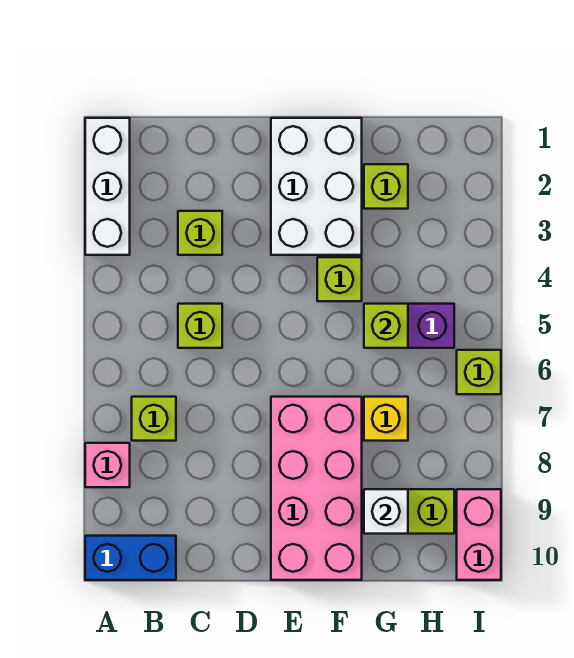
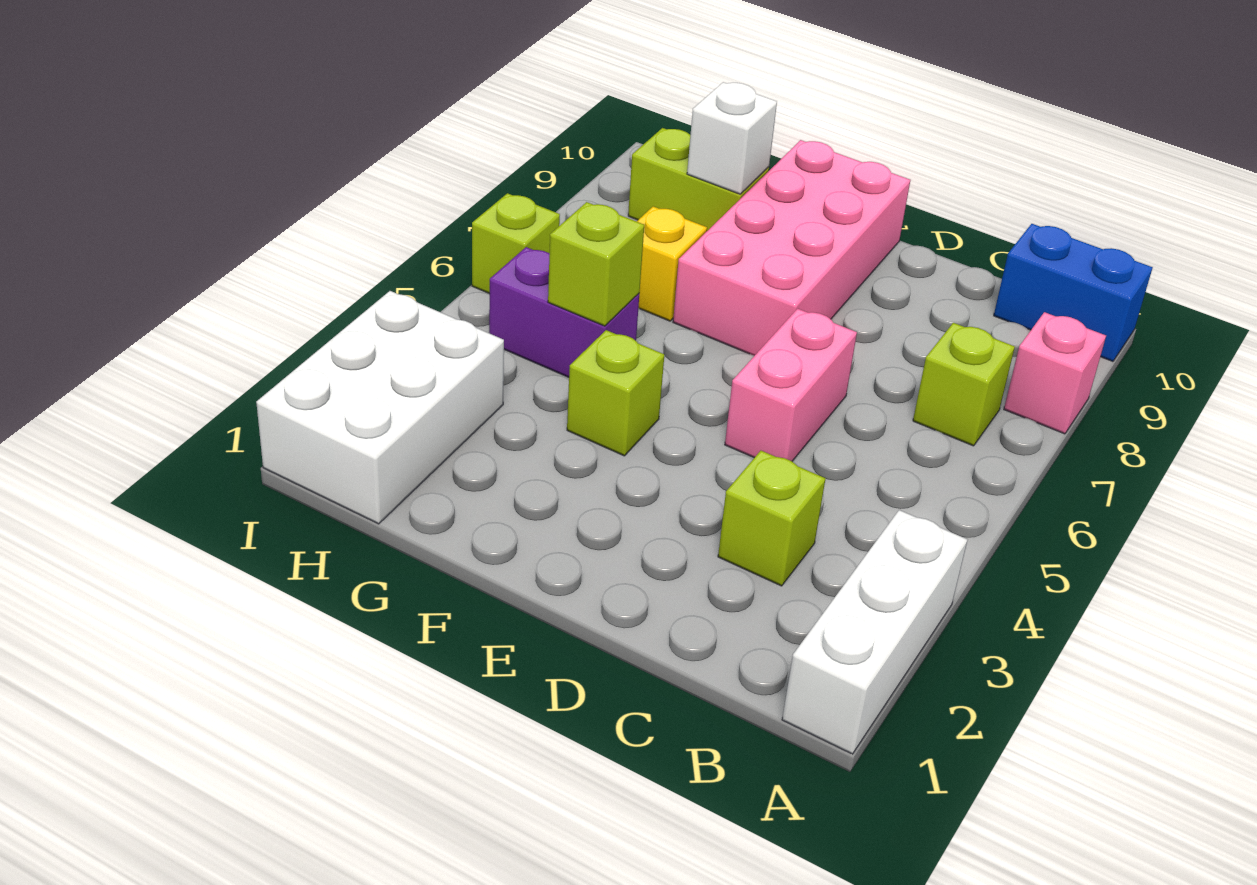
lime 1x1 brick [178,304,222,348] -> none
white 2x3 brick [271,118,362,255] -> white 2x3 brick moved to [256,291,504,524]
lime 1x1 brick [364,164,408,209] -> none
pink 1x2 brick [457,489,501,580] -> pink 1x2 brick moved to [725,309,857,461]

